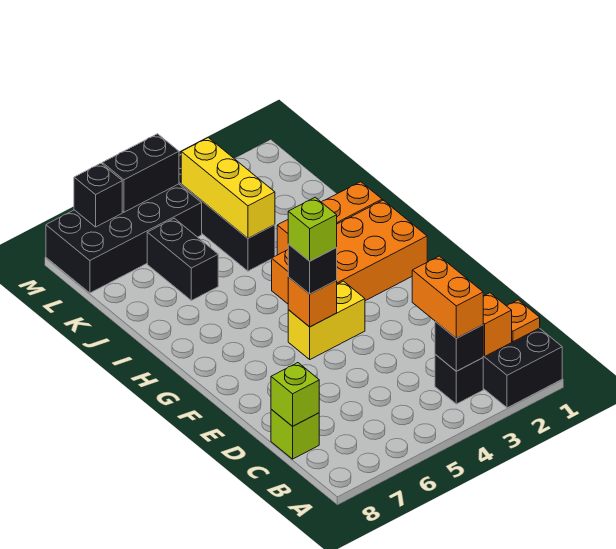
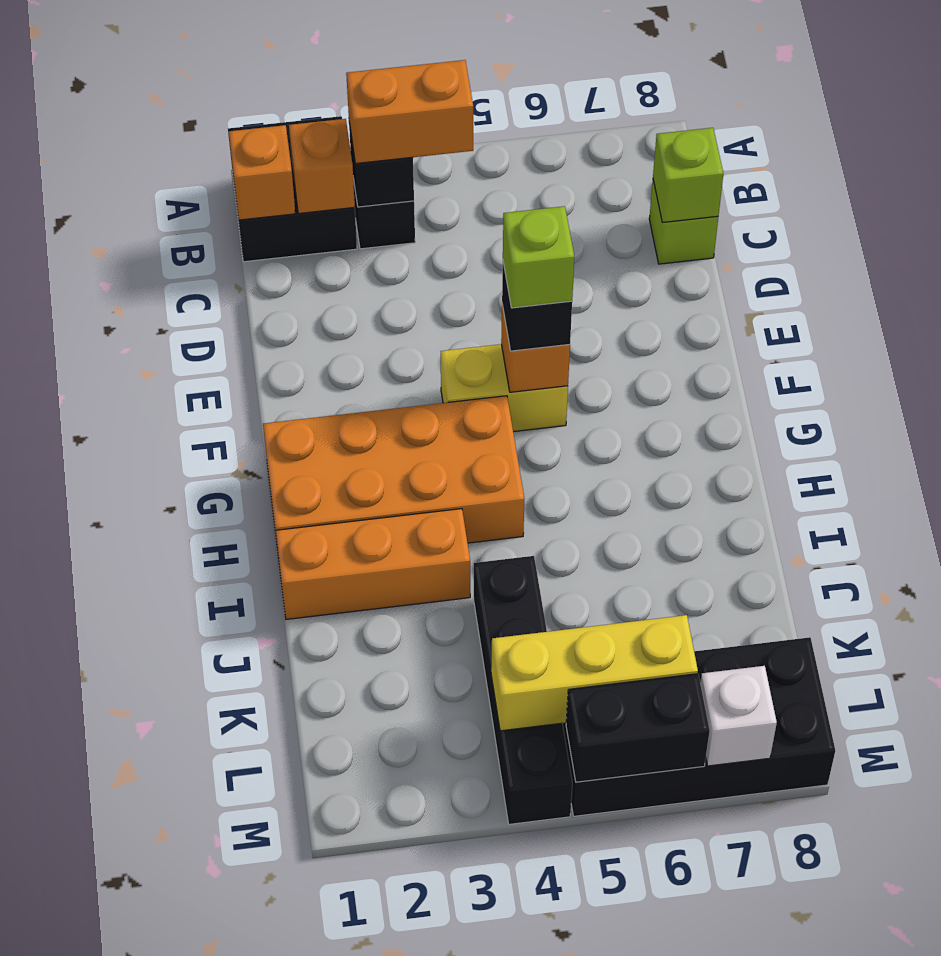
orange 1x1 plate [507,300,540,342] -> orange 1x1 brick [229,125,295,220]
orange 1x2 brick [412,256,483,338] -> orange 1x2 brick turned to [346,60,473,164]
yellow 1x3 brick [181,138,275,238] -> yellow 1x3 brick turned to [491,615,698,731]
black 1x2 brick [147,218,218,301] -> none
black 1x1 brick [74,163,122,227] -> white 1x1 brick [700,666,777,766]

